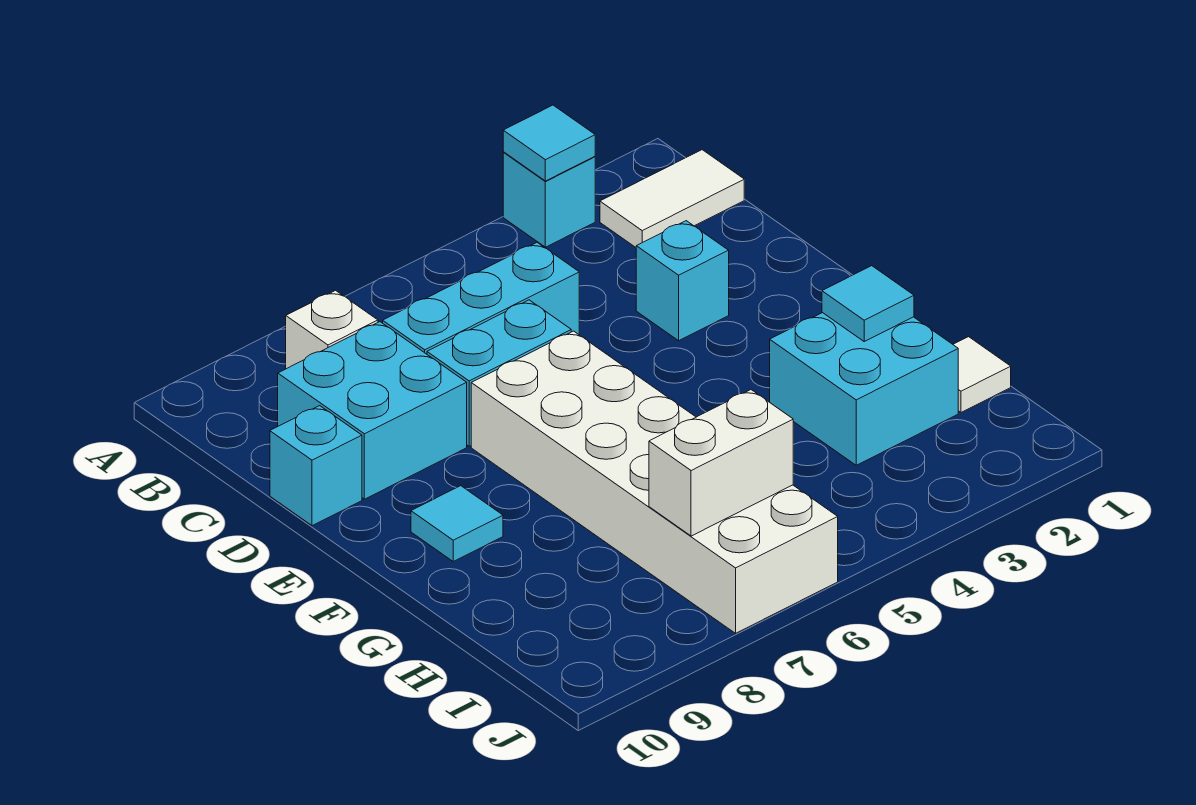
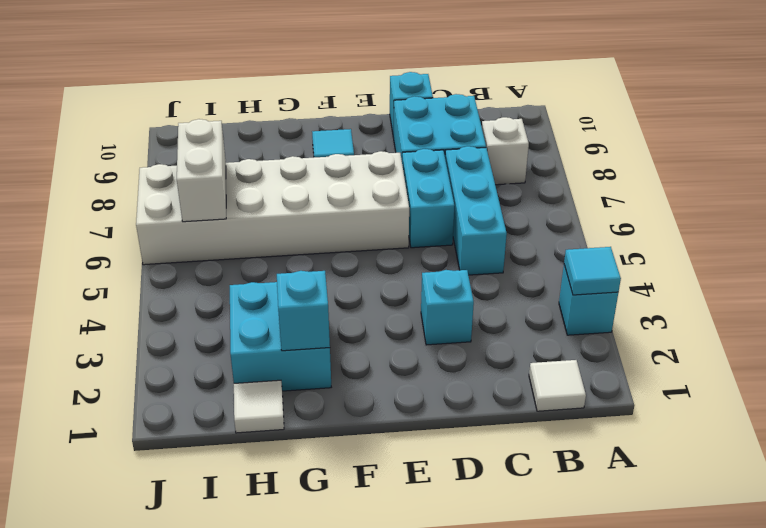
white 1x2 tile [600,150,744,247] -> white 1x1 tile [529,360,586,411]
cyan 1x1 tile [822,266,914,341] -> cyan 1x1 brick [277,271,330,351]

